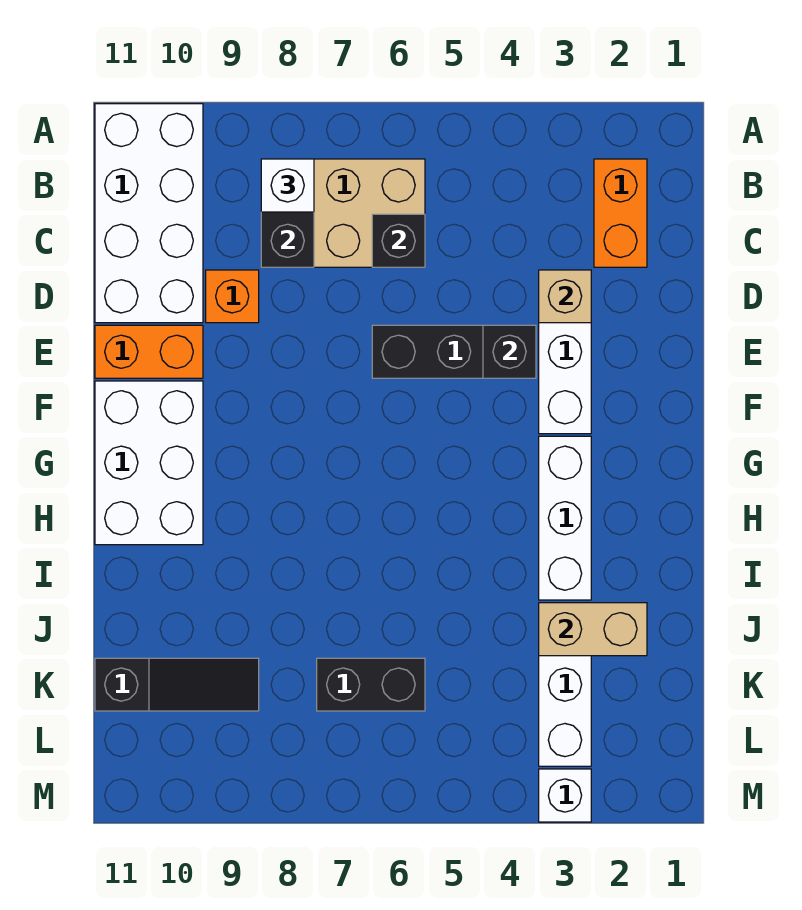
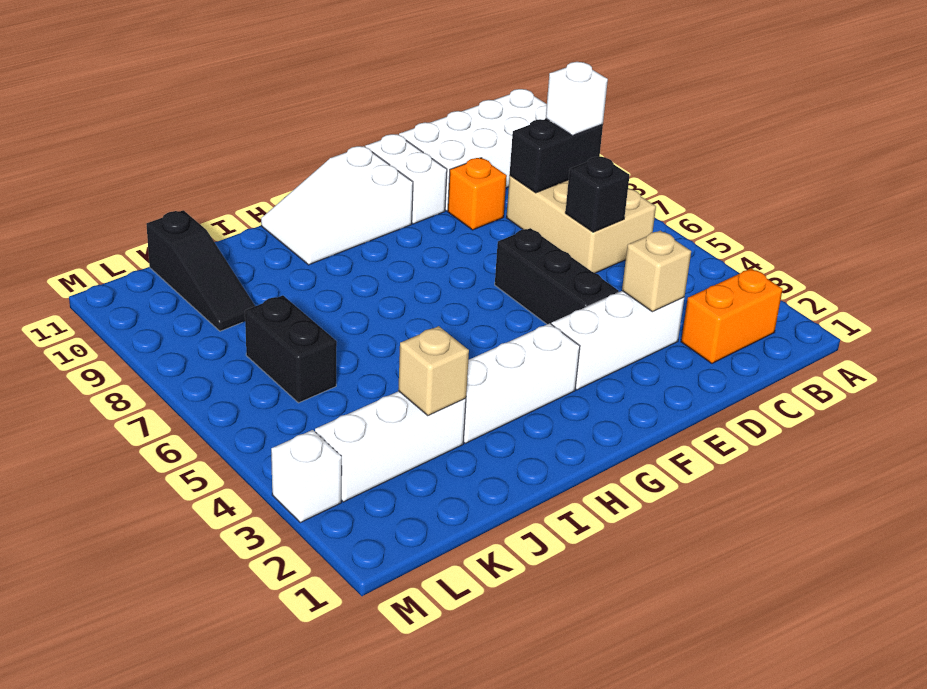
black 1x1 brick [483,325,536,378] -> none
orange 1x2 brick [95,325,203,378] -> white 1x2 brick [365,134,447,224]
white 2x3 brick [95,381,203,545] -> white 2x3 slope [261,146,413,265]
tan 1x2 brick [539,603,647,656] -> tan 1x1 brick [398,326,469,416]

